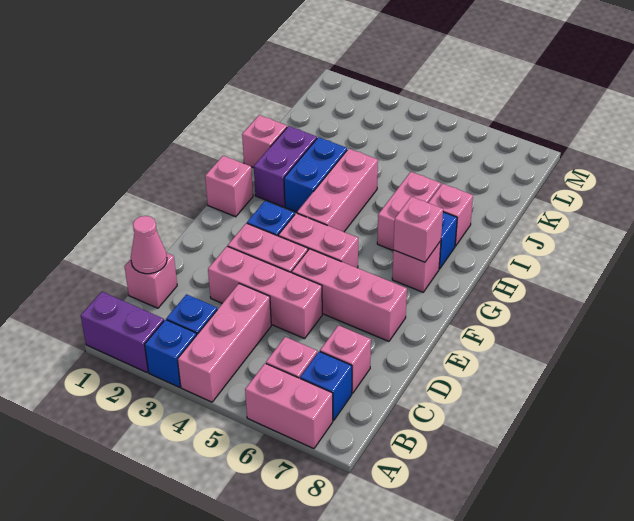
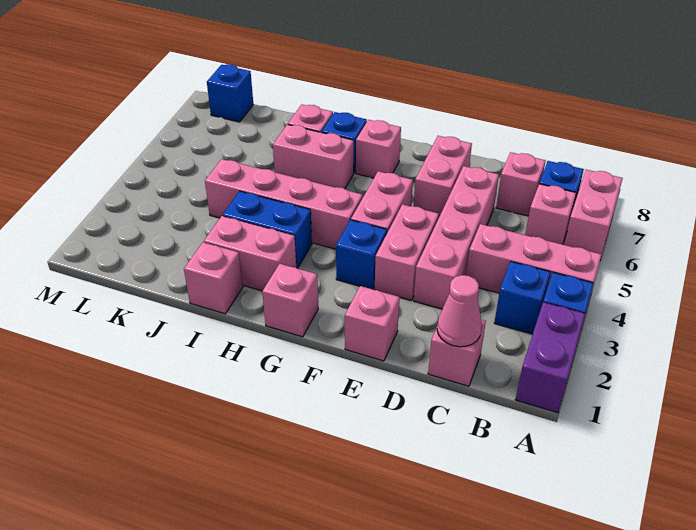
pink 1x3 brick [208,246,322,339] -> pink 1x4 brick [414,166,499,309]
pink 1x3 brick [292,249,407,341] -> pink 1x2 brick [414,136,472,217]
pink 1x3 brick [297,149,378,232] -> pink 1x4 brick [205,159,363,249]
pink 1x1 brick [393,197,443,262] -> pink 1x1 brick moved to [345,286,400,361]
purple 1x2 brick [254,126,317,207] -> pink 1x2 brick [204,216,296,291]
none -> blue 1x1 brick [207,64,253,122]

